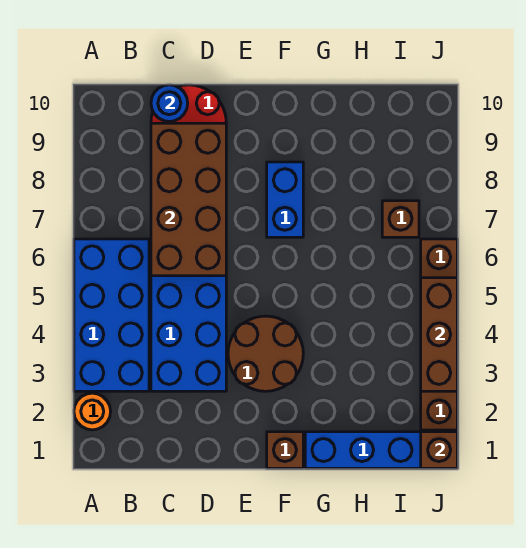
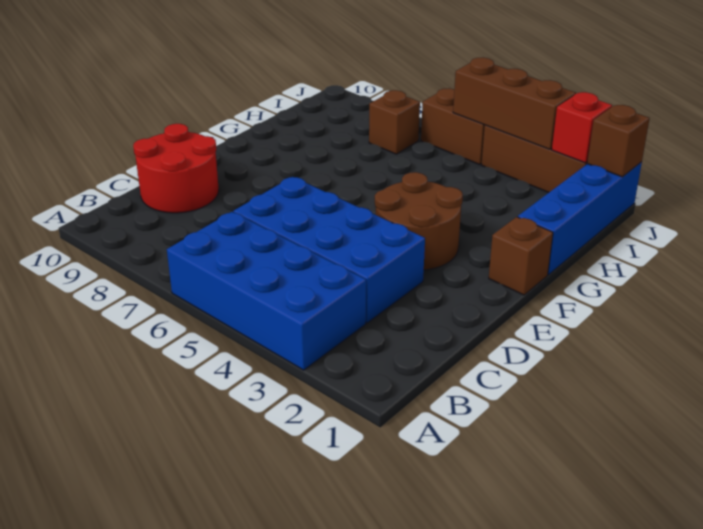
orange 1x1 round brick [74,393,111,430] -> none
brown 2x4 brick [151,123,226,276] -> none
blue 1x1 round brick [151,85,188,122] -> none
blue 1x2 brick [267,162,303,237] -> none
none -> red 1x1 brick [552,92,612,163]

